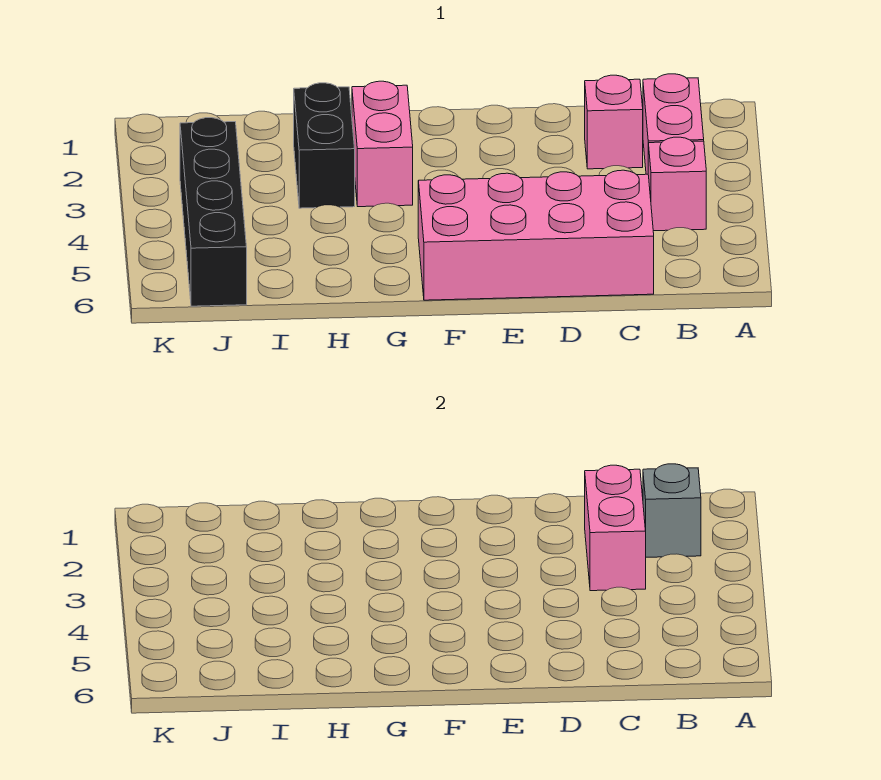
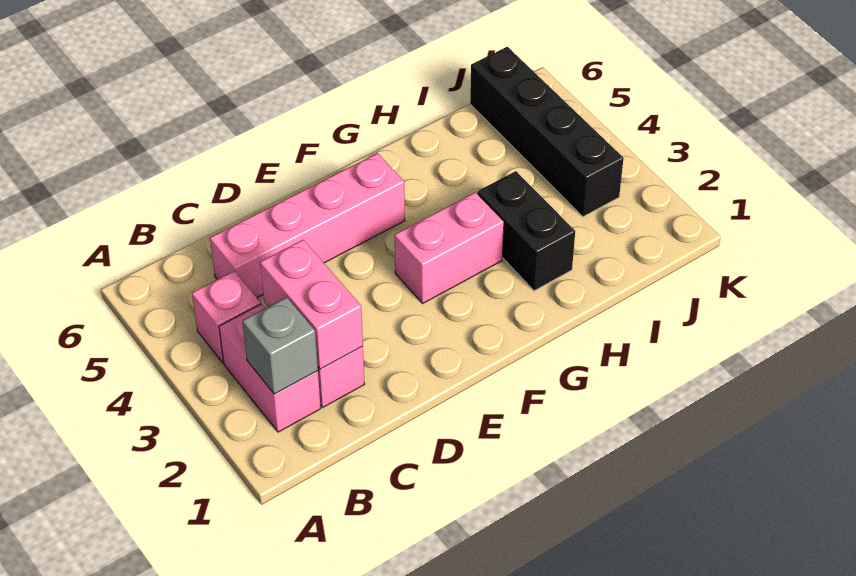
pink 2x4 brick [418,170,654,300] -> pink 1x4 brick [210,153,405,298]
pink 1x2 brick [352,81,413,207] -> pink 1x2 brick turned to [395,192,504,303]

